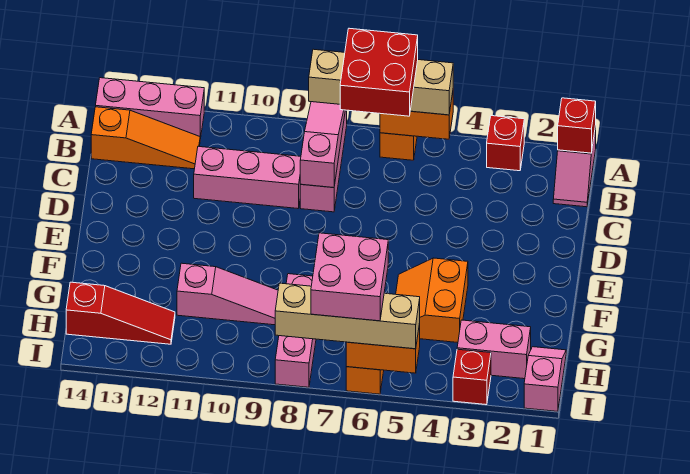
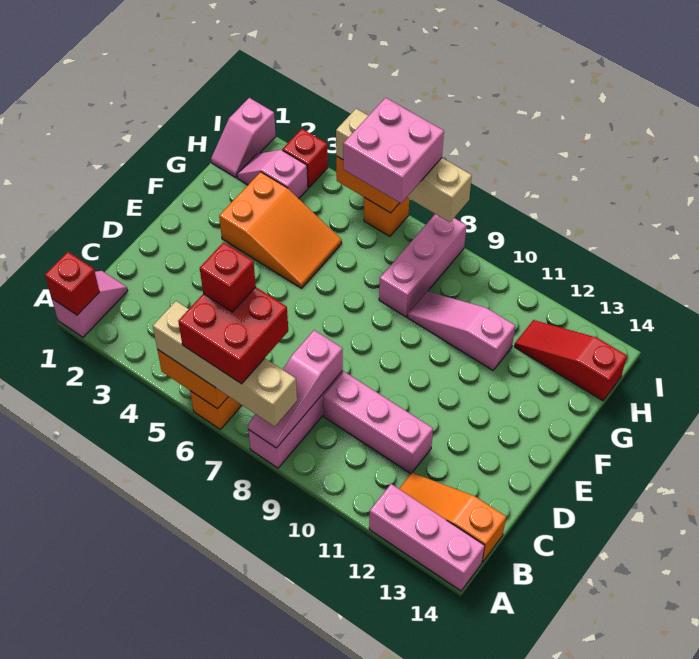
red 1x1 brick [487,116,524,171] -> red 1x1 brick moved to [200,242,256,312]
orange 2x2 slope [396,258,468,343] -> orange 2x3 slope [219,172,342,288]
pink 1x2 brick [457,320,531,379] -> pink 1x2 slope [237,150,308,199]

